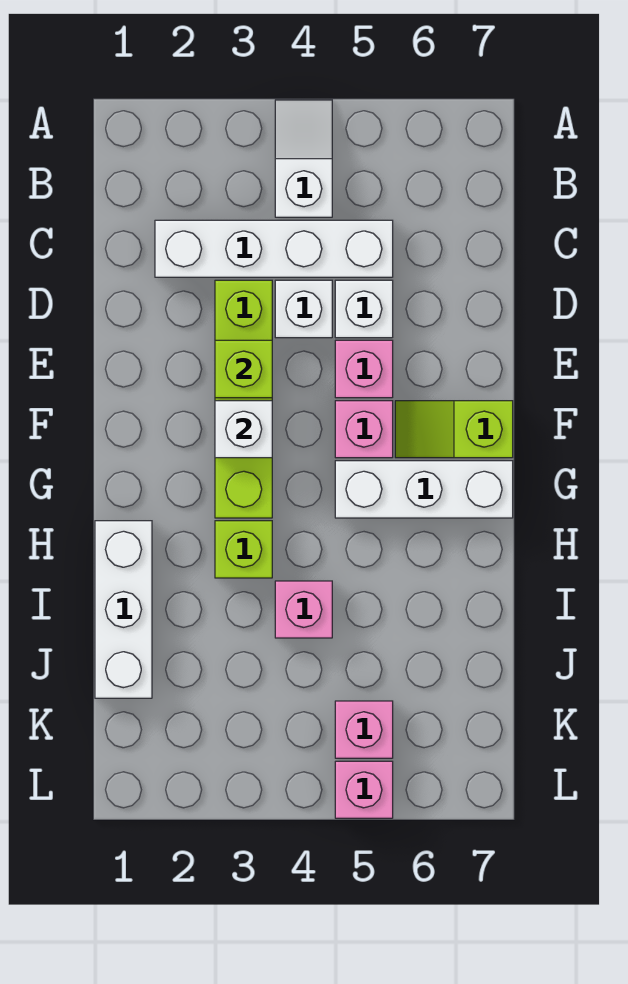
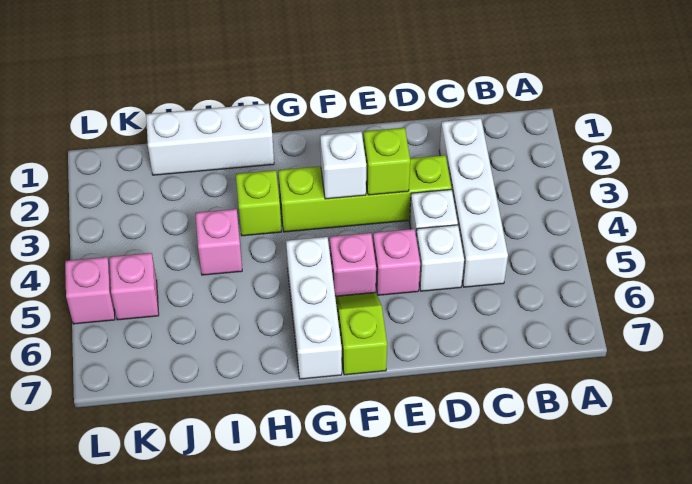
white 1x2 slope [275,100,332,217] -> none

